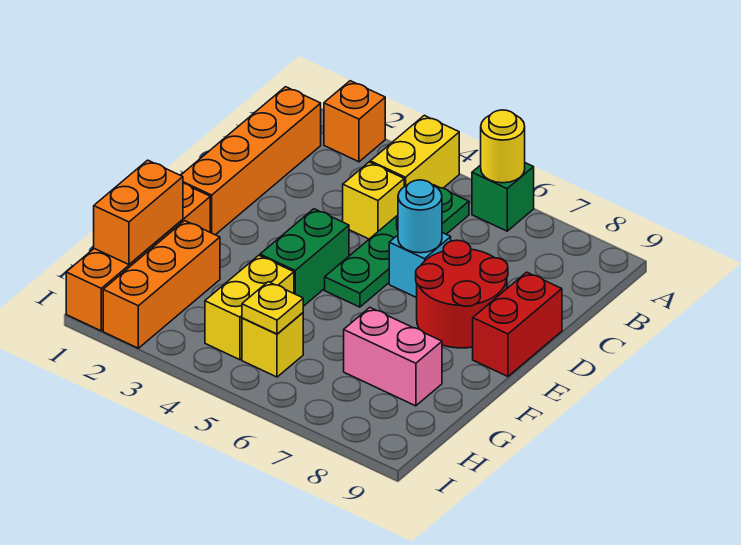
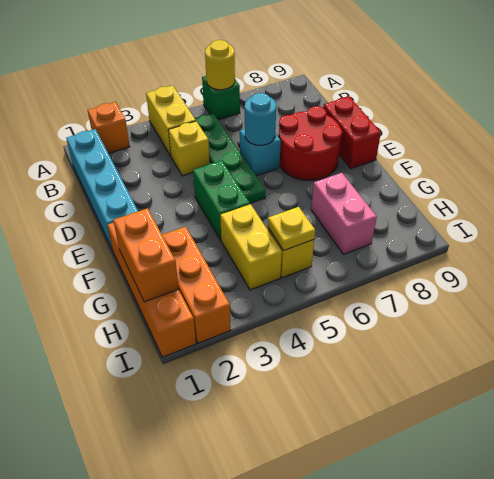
orange 1x4 brick [181,87,321,235] -> cyan 1x4 brick [66,129,138,250]
pink 1x2 brick [344,308,442,406] -> pink 1x2 brick turned to [311,173,377,254]

